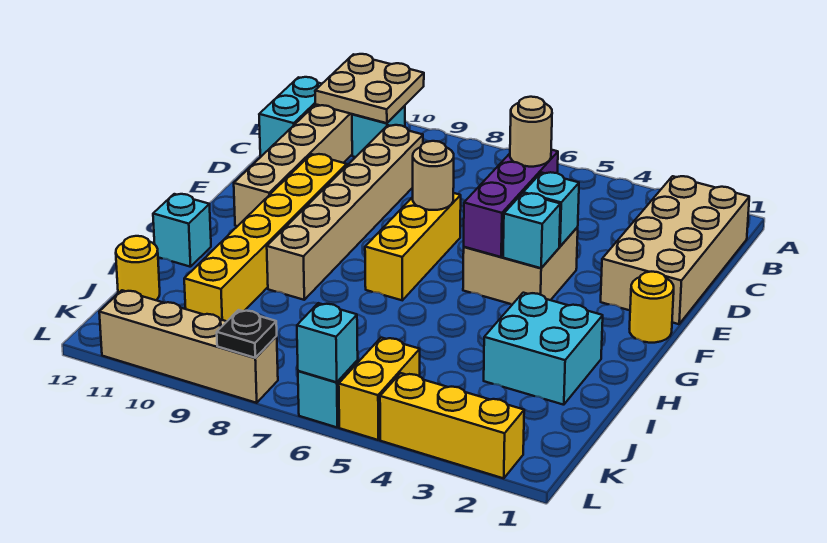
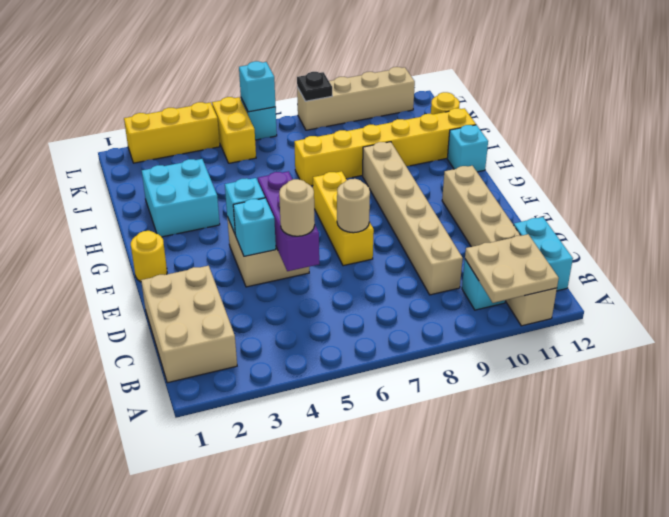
tan 2x4 brick [601,176,749,324] -> tan 2x3 brick [141,266,237,383]
yellow 1x6 brick [184,154,347,321] -> yellow 1x6 brick turned to [294,108,476,186]

